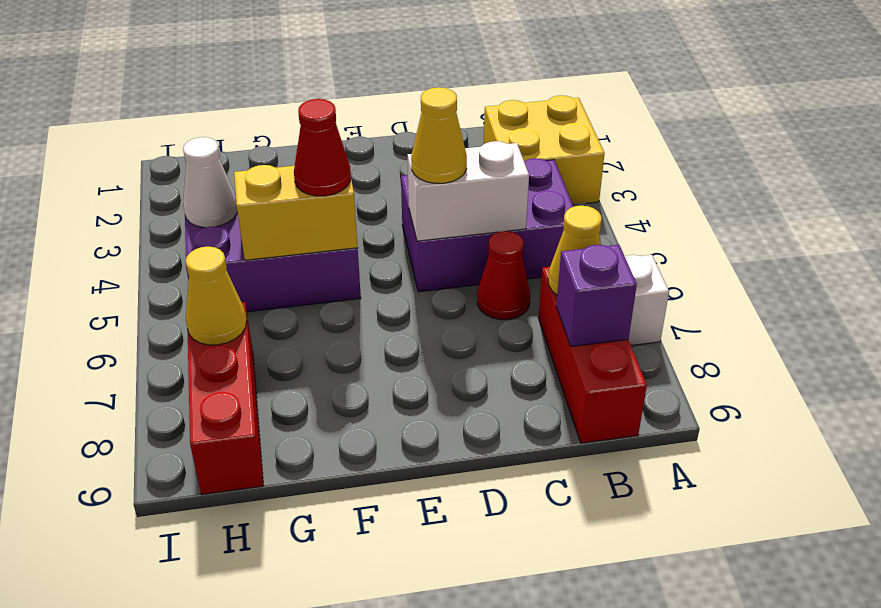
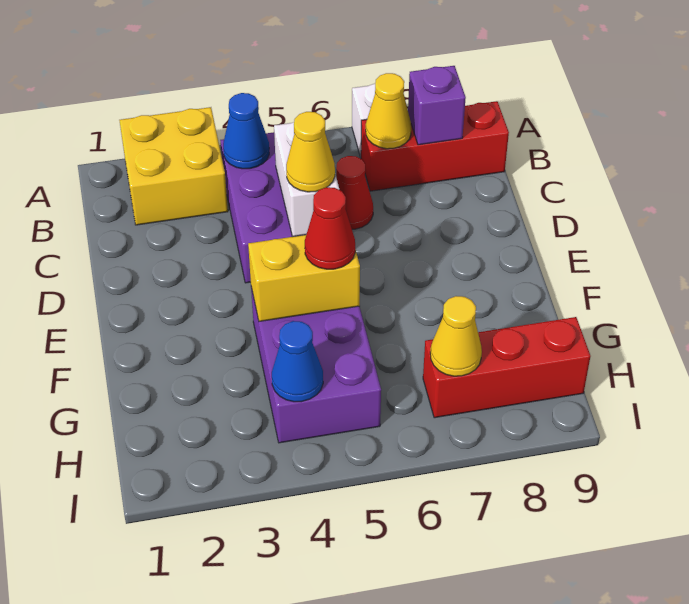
none -> blue 1x1 cone [223,93,269,169]
yellow 1x2 brick [234,165,358,260] -> yellow 1x2 brick turned to [248,235,360,321]
white 1x1 cone [183,137,237,228] -> blue 1x1 cone [272,321,323,402]

